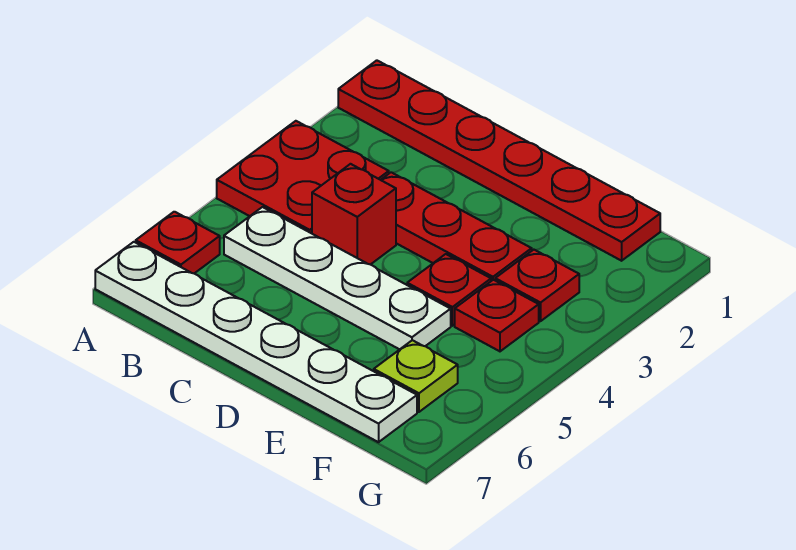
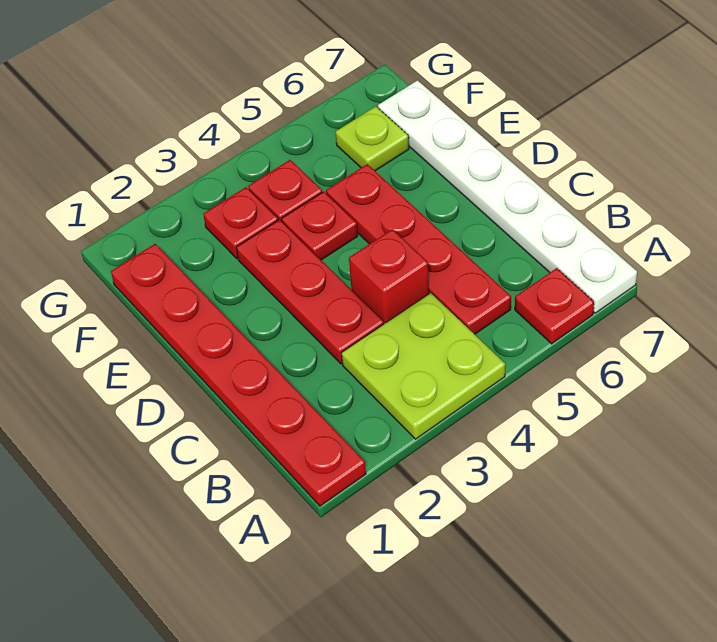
red 2x2 plate [217,121,389,233] -> lime 2x2 plate [342,293,505,439]
white 1x4 plate [224,207,451,349] -> red 1x4 plate [326,164,511,334]

